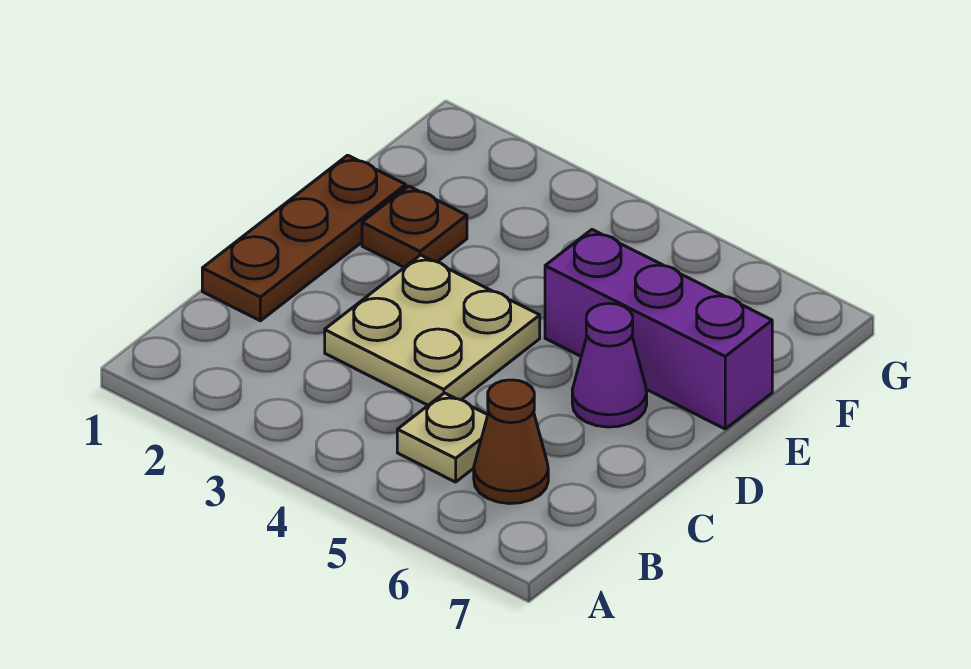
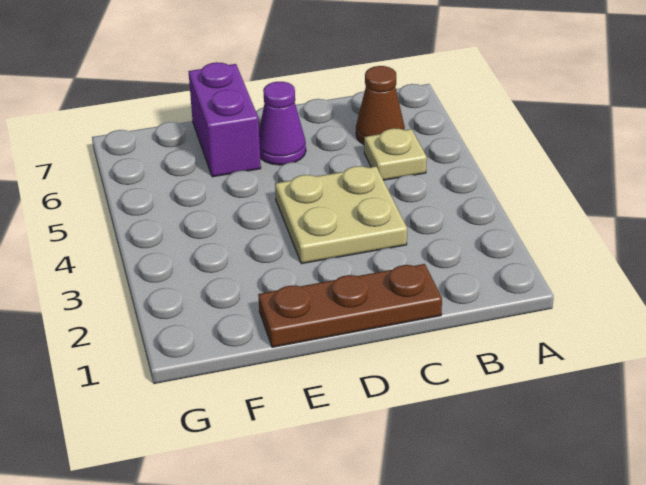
brown 1x1 plate [362,186,467,267] -> none
purple 1x3 brick [545,230,772,429] -> purple 1x2 brick [189,62,261,177]

